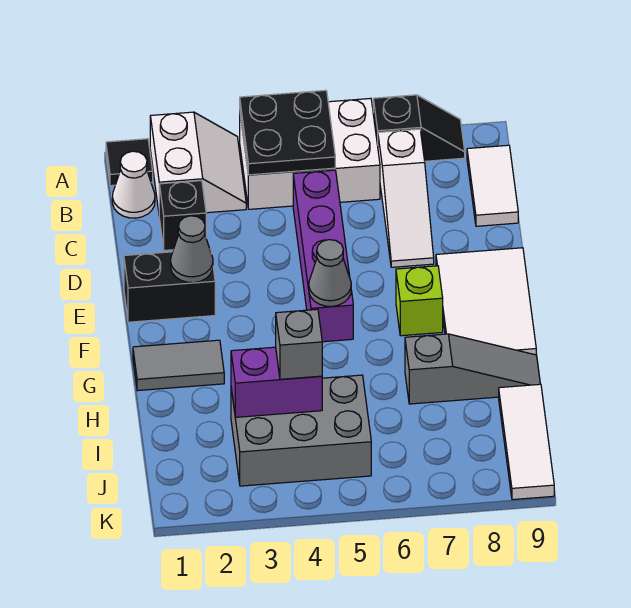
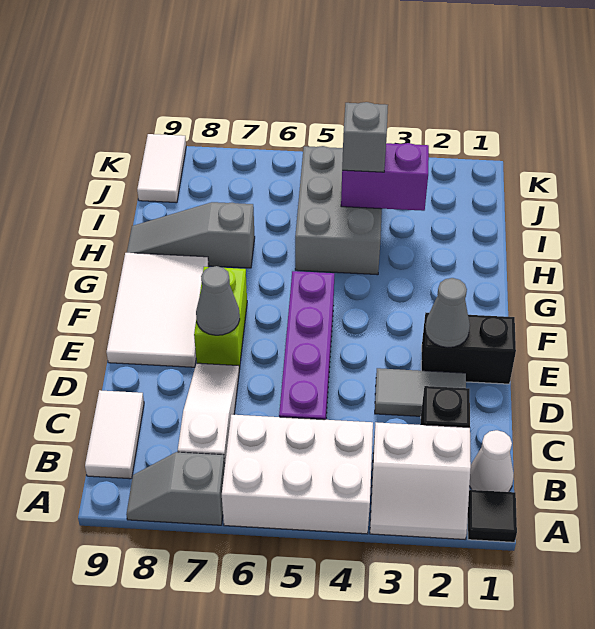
white 2x2 slope [150,112,246,213] -> white 2x2 slope turned to [370,422,471,539]
black 2x2 plate [240,90,335,175] -> none
black 1x2 slope [373,95,465,161] -> grey 1x2 slope [126,452,225,525]
grey 1x1 cone [309,240,351,306] -> grey 1x1 cone moved to [196,266,240,335]
lime 1x1 brick [396,266,443,336] -> lime 1x2 brick [194,267,247,369]
grey 1x2 tile [133,340,224,391] -> grey 1x2 tile moved to [375,368,466,416]
grey 2x3 brick [231,375,371,486] -> grey 2x3 brick turned to [295,146,382,275]
white 1x3 tile [499,384,554,500] -> white 1x2 tile [137,134,186,203]

